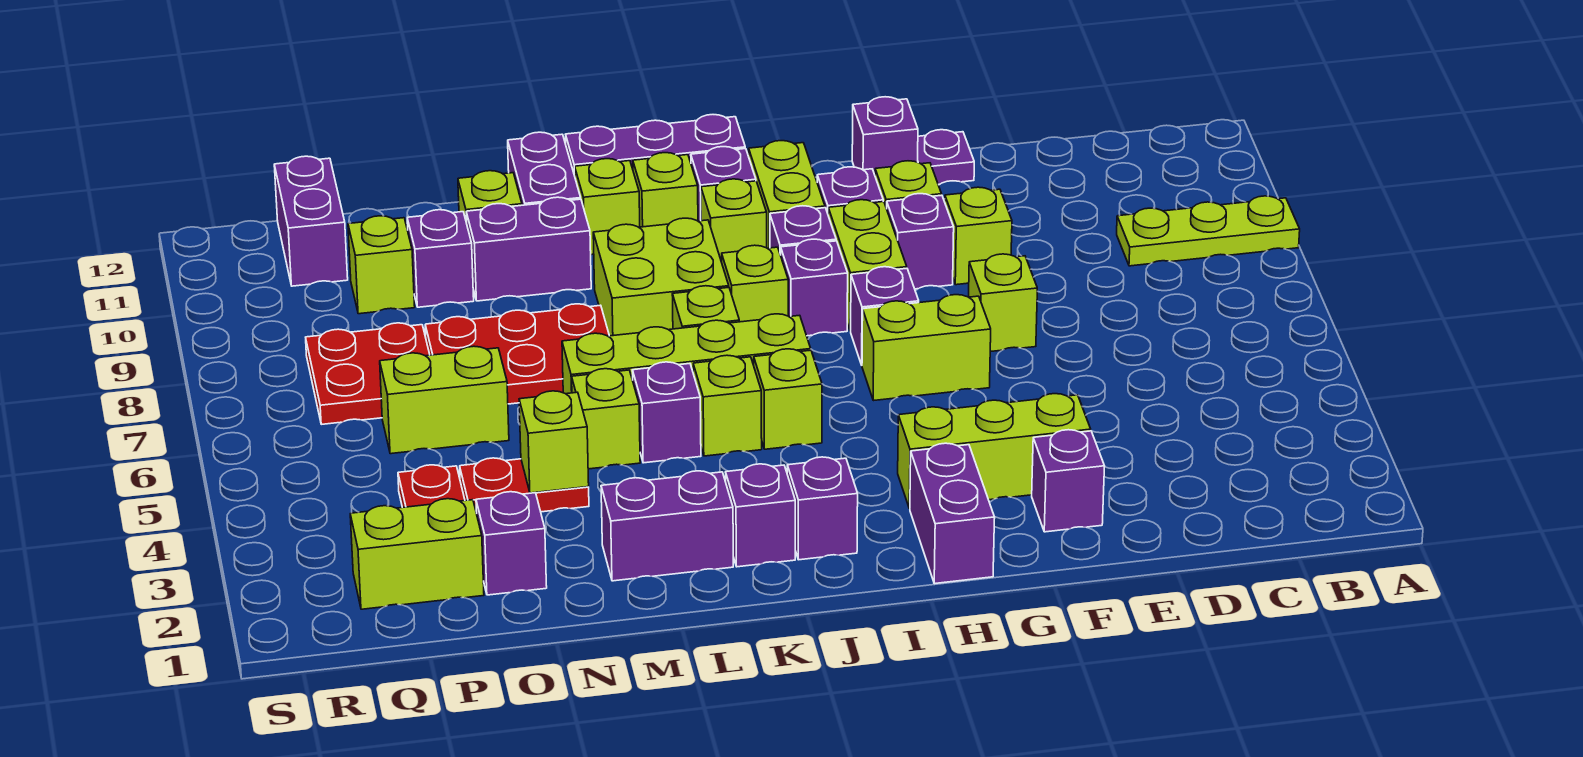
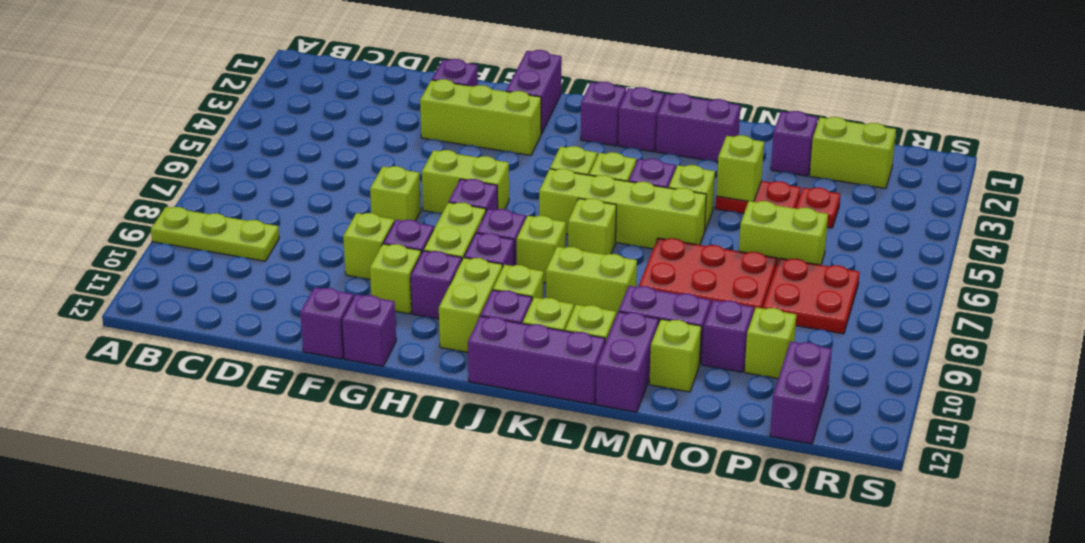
purple 1x1 plate [918,130,974,184] -> purple 1x1 brick [300,287,353,359]
lime 2x2 brick [593,218,729,336] -> lime 1x2 brick [546,247,637,316]

